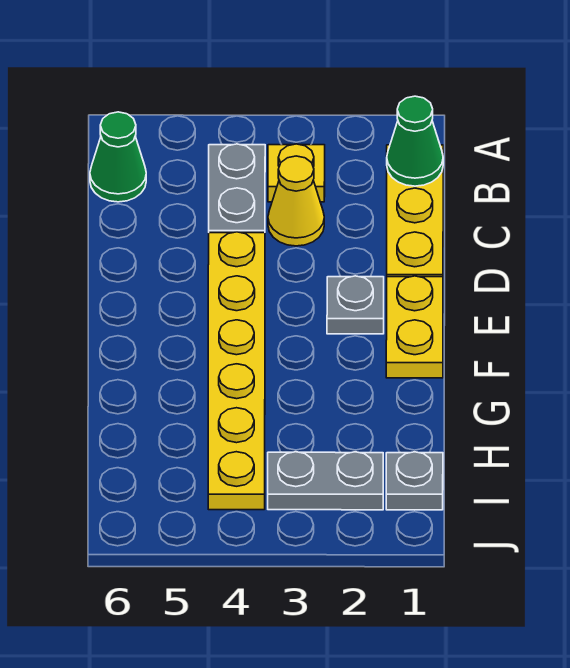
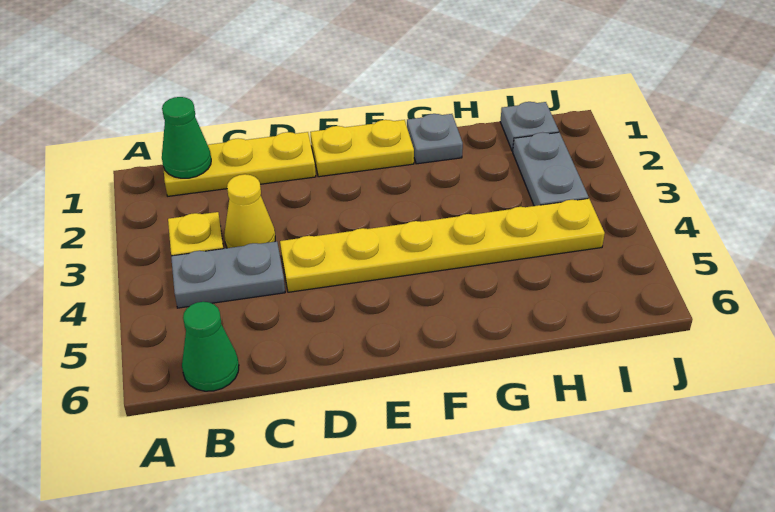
grey 1x1 plate [327,276,384,334] -> grey 1x1 plate moved to [407,114,463,164]

